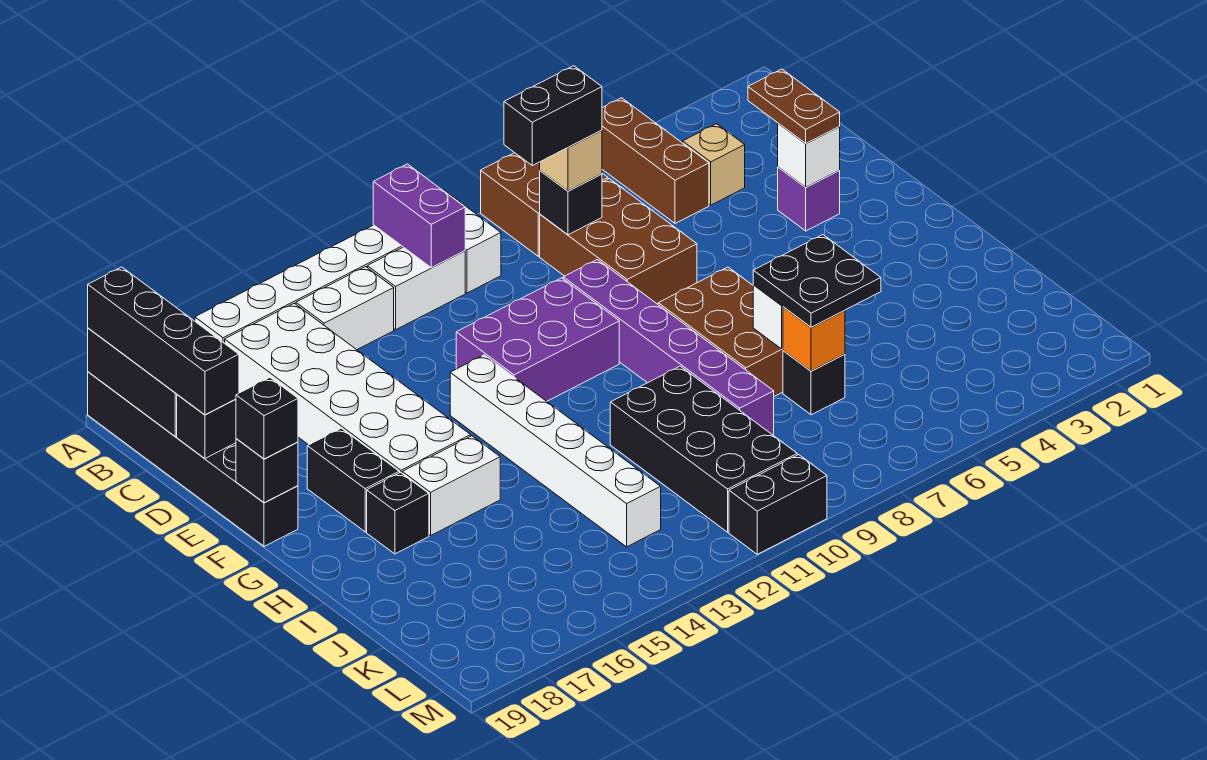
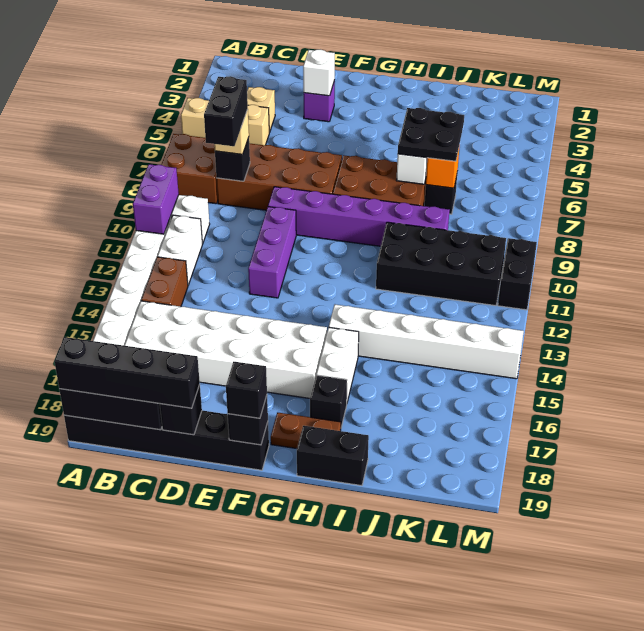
brown 1x3 brick [602,98,709,223] -> tan 1x3 brick [181,98,269,145]
purple 1x2 brick [373,164,465,268] -> purple 1x2 brick turned to [133,164,179,234]
white 1x2 brick [296,267,394,350] -> brown 1x2 brick [141,257,188,306]
brown 2x3 brick [540,179,697,304] -> brown 2x4 brick [216,143,342,210]
brown 1x2 plate [748,69,840,144] -> brown 1x2 plate moved to [271,412,341,449]
purple 2x3 brick [456,278,619,401] -> purple 1x3 brick [248,207,296,298]
white 1x6 brick [450,355,661,547] -> white 1x6 brick moved to [329,305,524,379]
black 1x2 brick [307,428,399,532] -> black 1x2 brick moved to [297,426,369,486]

